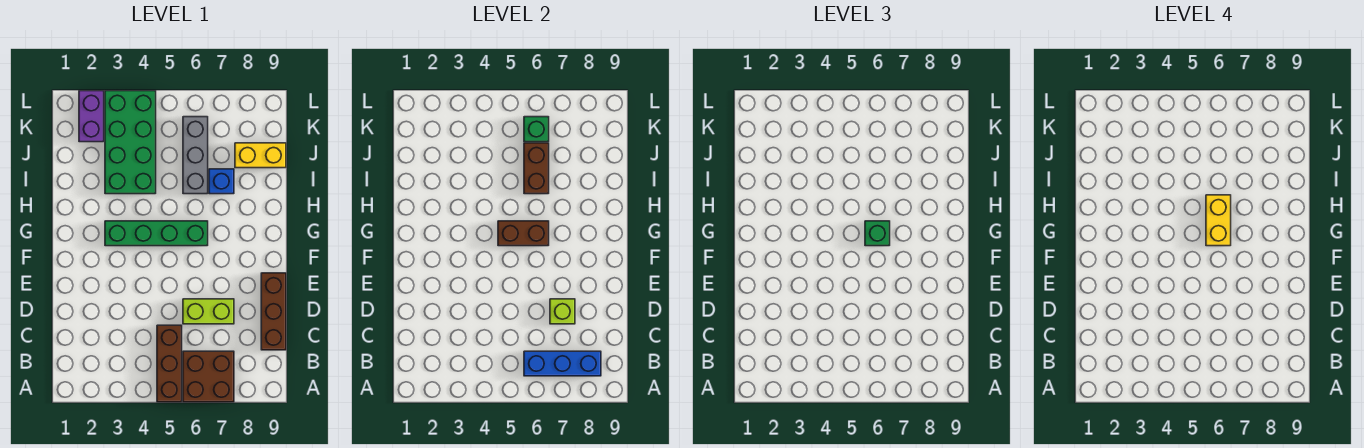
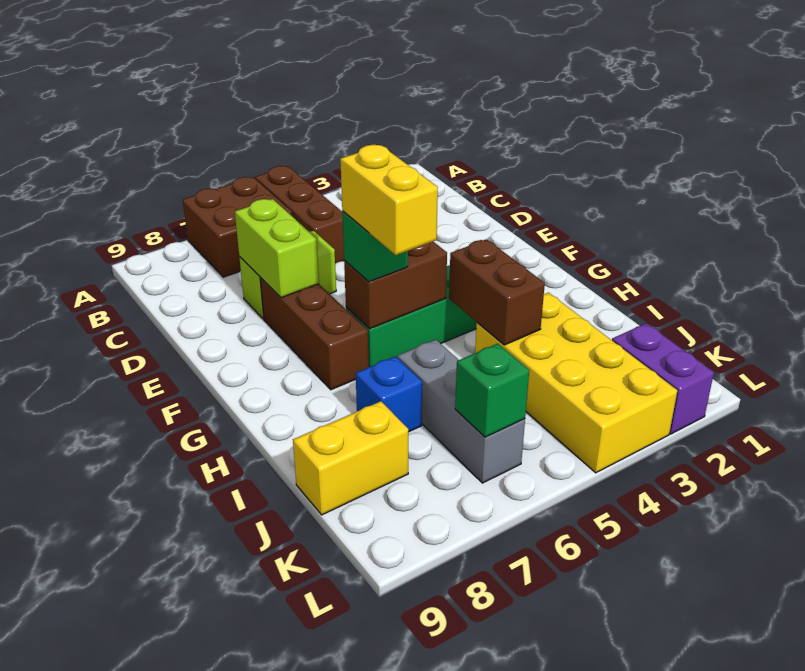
blue 1x3 brick [524,351,601,376] -> none
brown 1x3 brick [261,273,286,350] -> brown 1x3 brick moved to [260,278,369,390]
lime 1x1 brick [550,299,575,324] -> lime 1x2 brick [235,199,319,298]
green 2x4 brick [105,91,156,194] -> yellow 2x4 brick [475,293,677,473]
brown 1x2 brick [524,143,549,194] -> brown 1x2 brick moved to [449,239,545,345]

